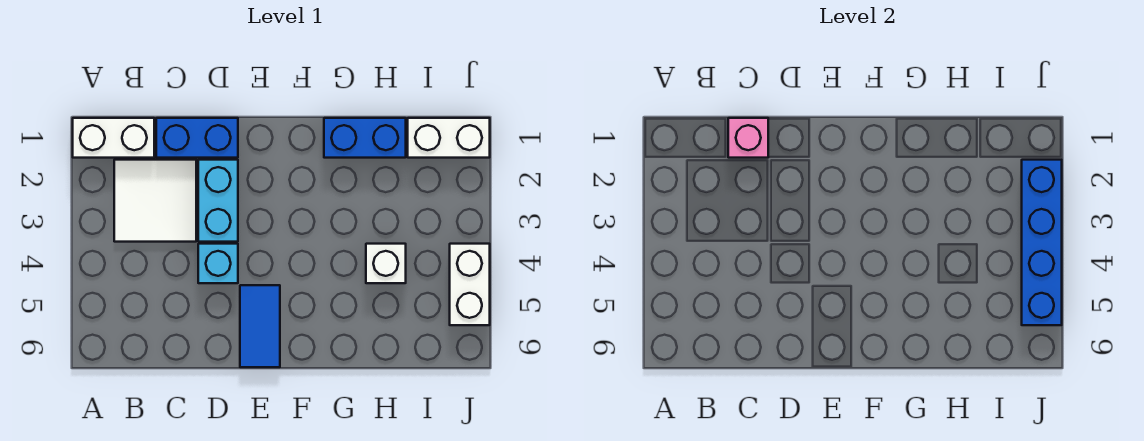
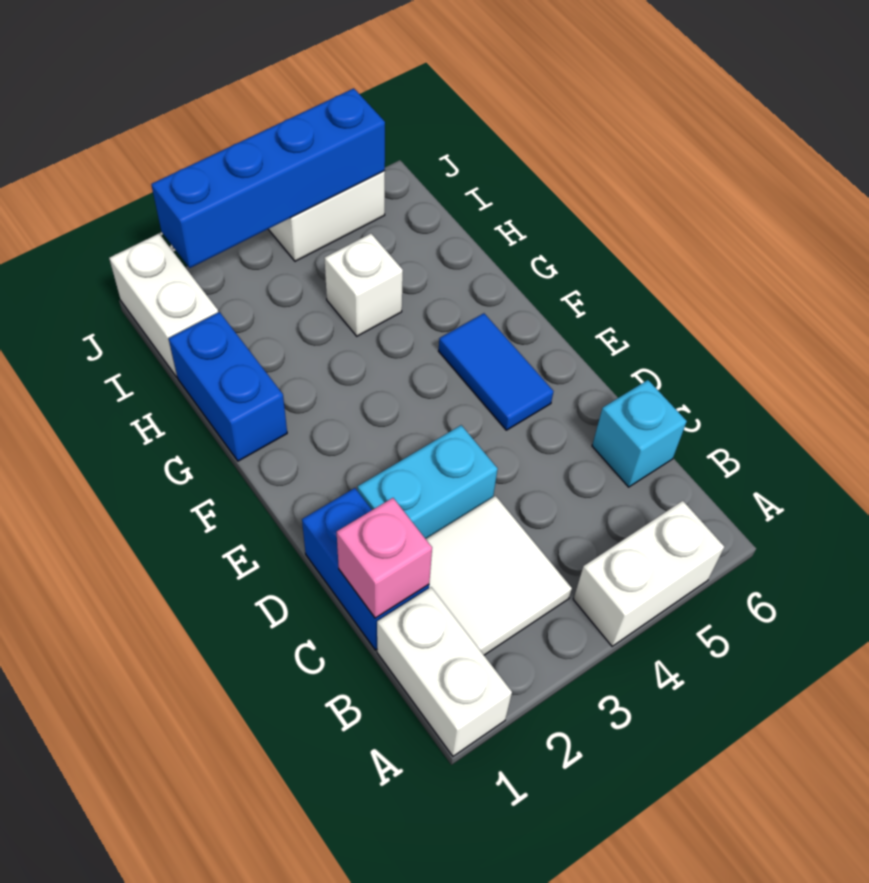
none -> white 1x2 brick [573,501,724,646]
cyan 1x1 brick [198,244,238,283] -> cyan 1x1 brick moved to [592,380,687,487]
blue 1x2 tile [240,285,280,367] -> blue 1x2 tile turned to [439,313,553,430]

